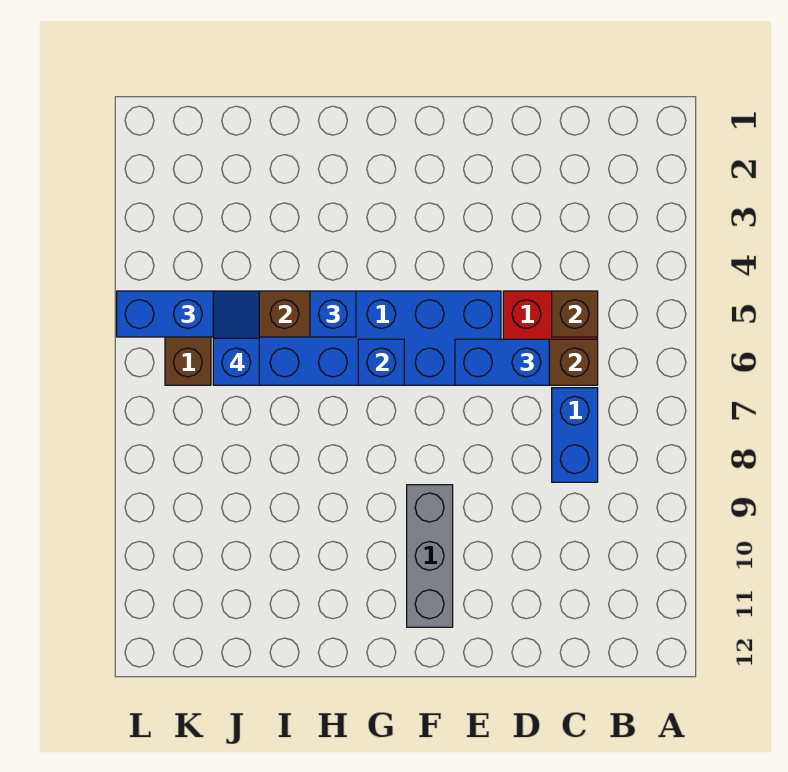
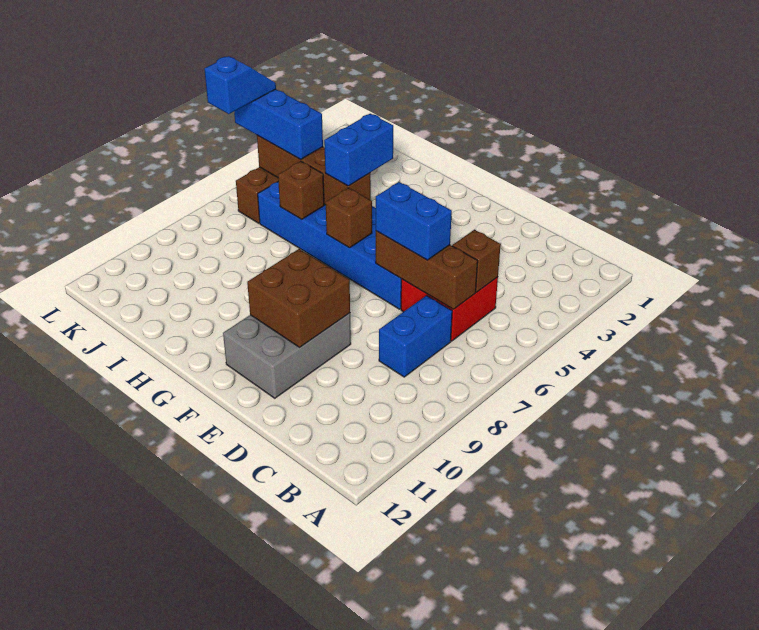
none -> brown 2x2 brick [247,249,350,347]
grey 1x3 brick [407,485,453,627] -> grey 2x3 brick [223,313,351,398]
blue 1x1 brick [358,339,404,385] -> brown 1x1 brick [326,188,372,248]
blue 1x1 brick [310,291,356,337] -> blue 1x2 brick [324,114,393,186]
none -> brown 1x1 brick [278,161,324,219]
blue 1x2 slope [213,291,259,385] -> blue 1x2 slope moved to [204,56,276,114]

